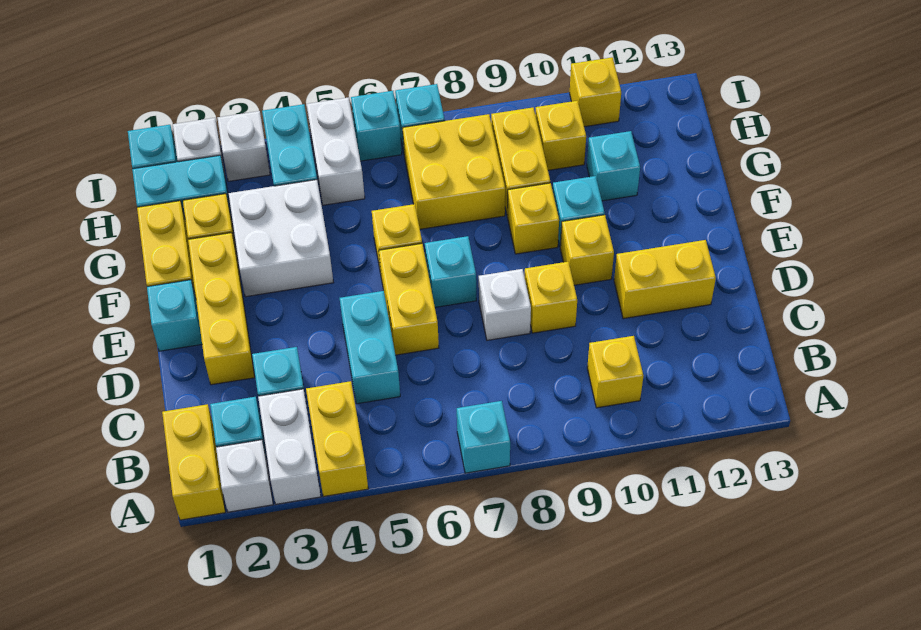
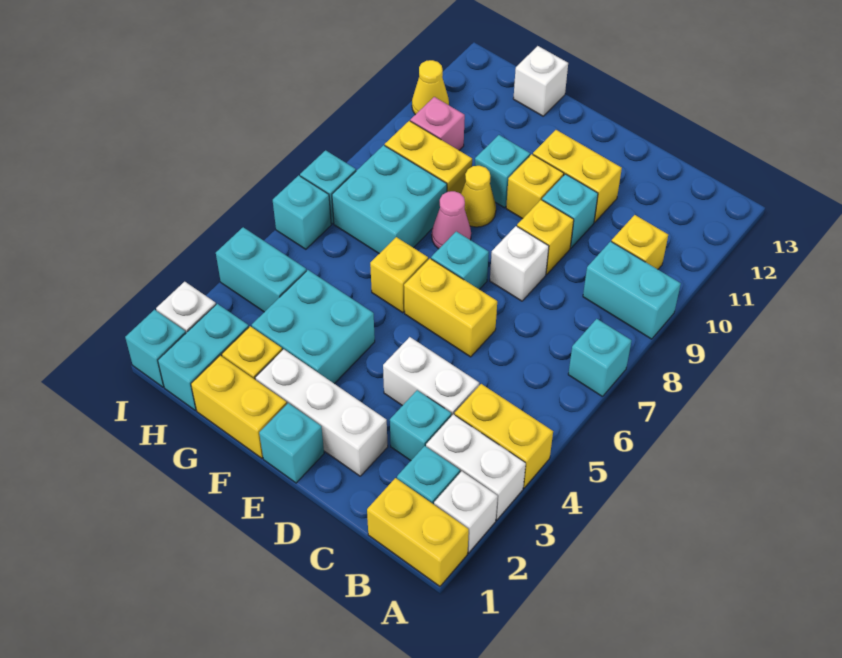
cyan 1x2 brick [340,291,400,404] -> cyan 1x2 brick moved to [583,241,681,339]
yellow 1x3 brick [188,233,255,385] -> white 1x3 brick [255,349,388,476]
yellow 1x2 brick [614,240,716,319] -> yellow 1x2 brick turned to [533,130,622,222]
white 2x2 brick [229,180,333,297] -> cyan 2x2 brick [252,270,375,384]
none -> pink 1x1 cone [432,191,471,249]
yellow 1x1 brick [507,183,559,254] -> yellow 1x1 cone [461,166,496,227]
yellow 2x2 brick [402,114,505,229] -> cyan 2x2 brick [332,145,447,254]
cyan 1x1 brick [587,131,640,201] -> cyan 1x1 brick moved to [542,174,598,248]
white 1x2 brick [307,97,365,205] -> white 1x2 brick moved to [383,337,479,416]
yellow 1x1 brick [535,101,586,170] -> pink 1x1 brick [410,97,465,150]
white 1x1 brick [218,111,270,181] -> white 1x1 brick moved to [513,46,568,116]
yellow 1x1 brick [570,57,621,127] -> yellow 1x1 cone [412,60,449,115]

